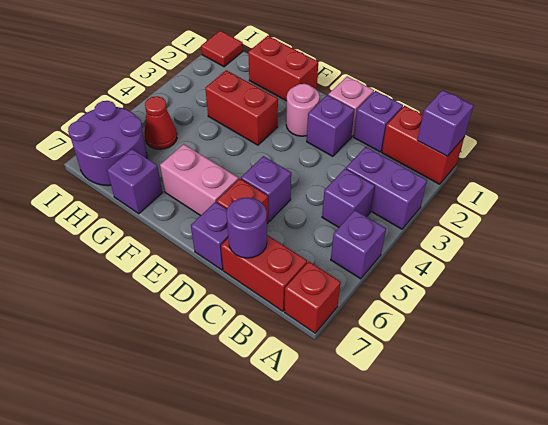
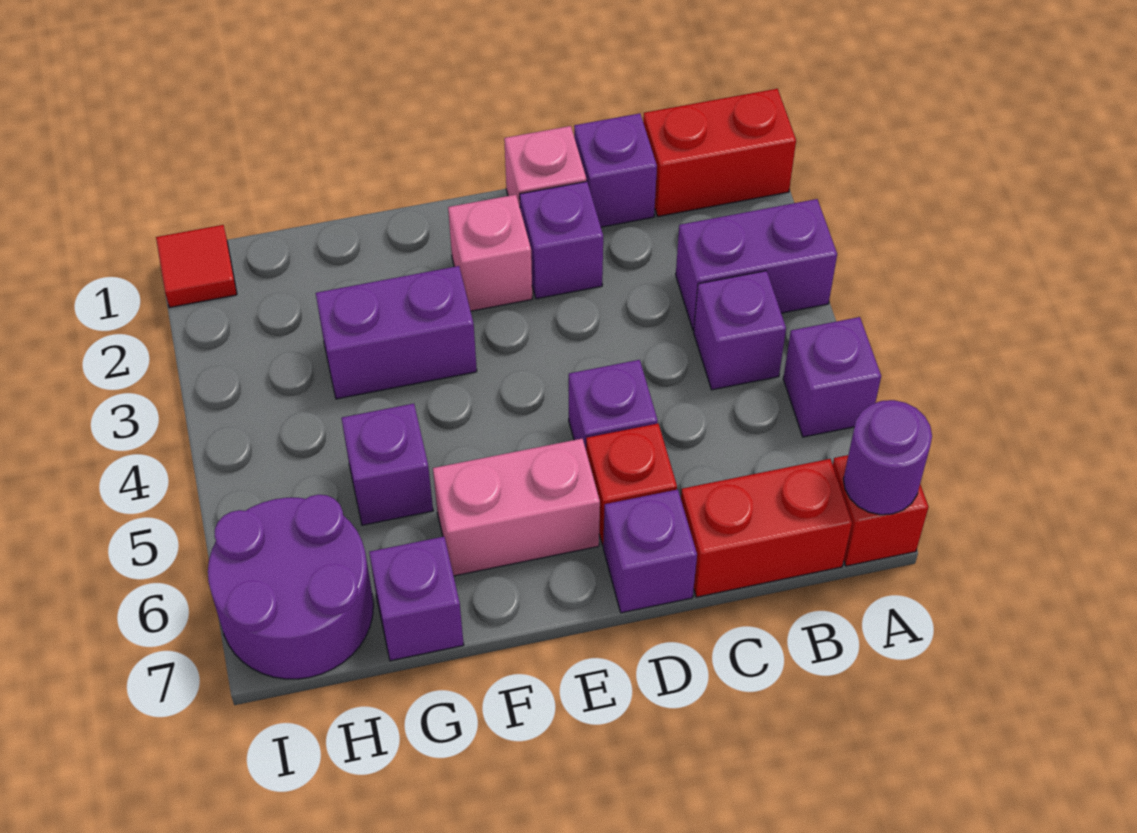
purple 1x1 brick [417,90,474,156] -> purple 1x1 brick moved to [342,404,433,525]
purple 1x1 round brick [226,197,267,258] -> purple 1x1 round brick moved to [843,400,932,515]
pink 1x1 round brick [286,84,320,136] -> pink 1x1 brick [448,195,532,311]
red 1x2 brick [248,36,318,101] -> none
red 1x2 brick [205,70,278,145] -> purple 1x2 brick [316,266,477,399]
red 1x1 cone [144,96,177,149] -> none

